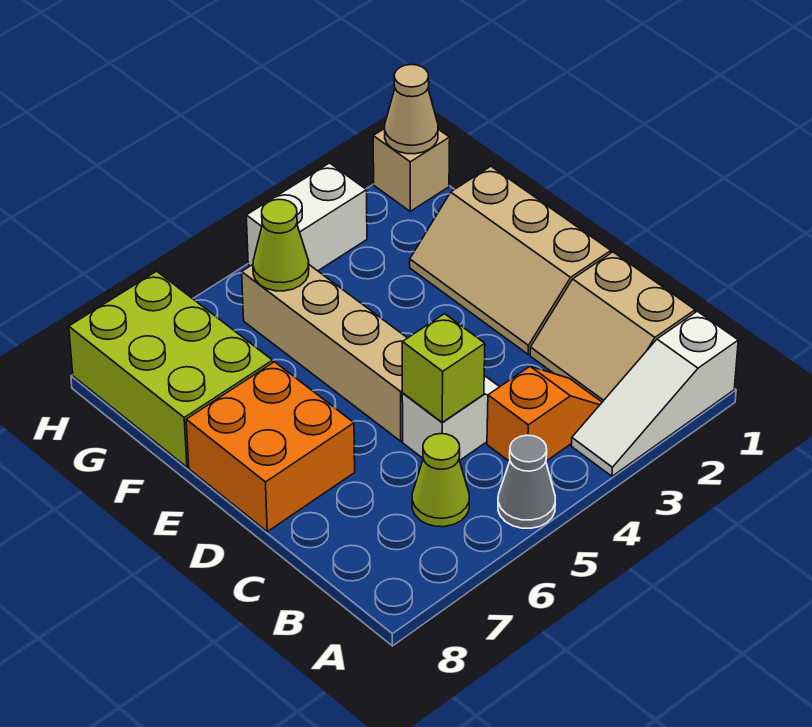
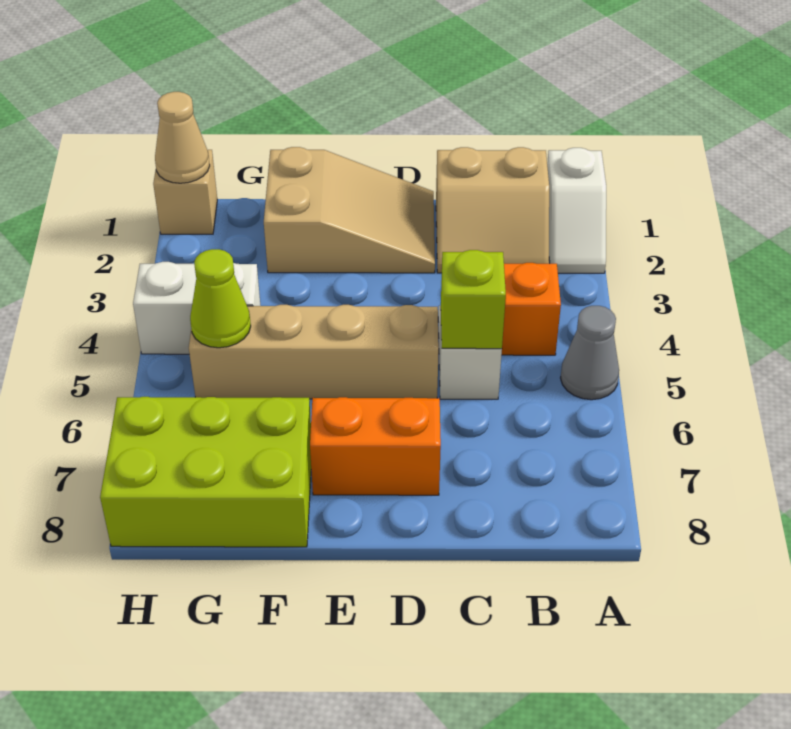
white 1x3 slope [572,311,738,476] -> white 1x2 slope [547,148,606,273]
lime 1x1 cone [412,434,469,527] -> none
tan 2x3 slope [410,166,611,354] -> tan 2x3 slope turned to [264,147,435,273]
orange 2x2 brick [186,362,355,532] -> orange 1x2 brick [310,397,441,495]
white 1x2 brick [246,163,367,271] -> white 1x2 brick turned to [133,262,260,354]

